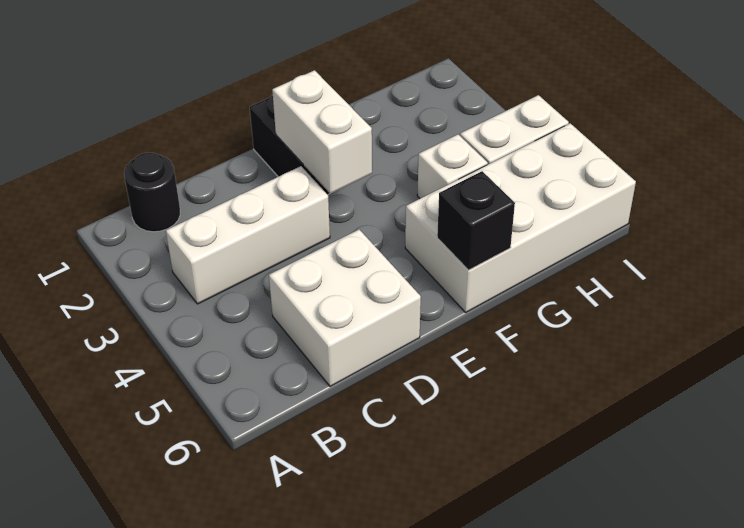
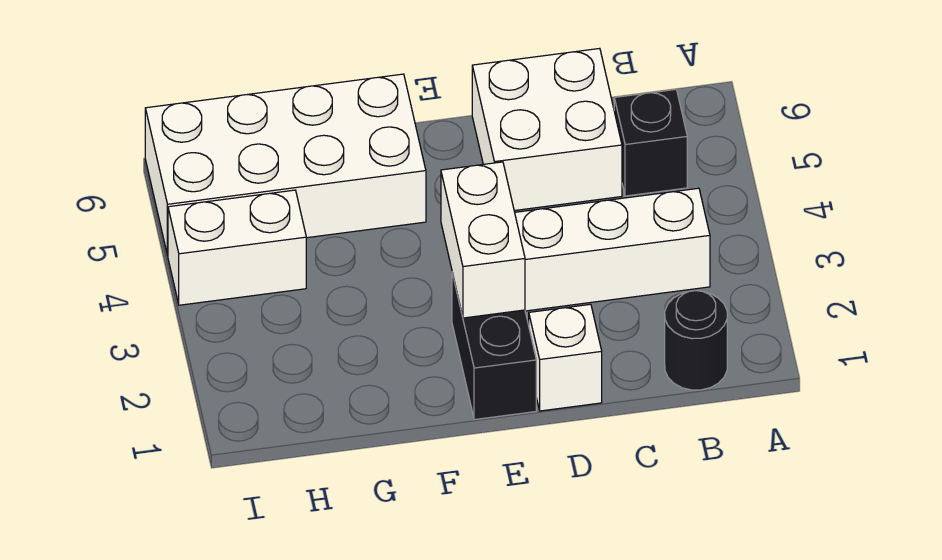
black 1x1 brick [437,171,515,270] -> black 1x1 brick moved to [614,89,687,196]
white 1x1 brick [417,134,488,198] -> white 1x1 brick moved to [529,304,602,411]

